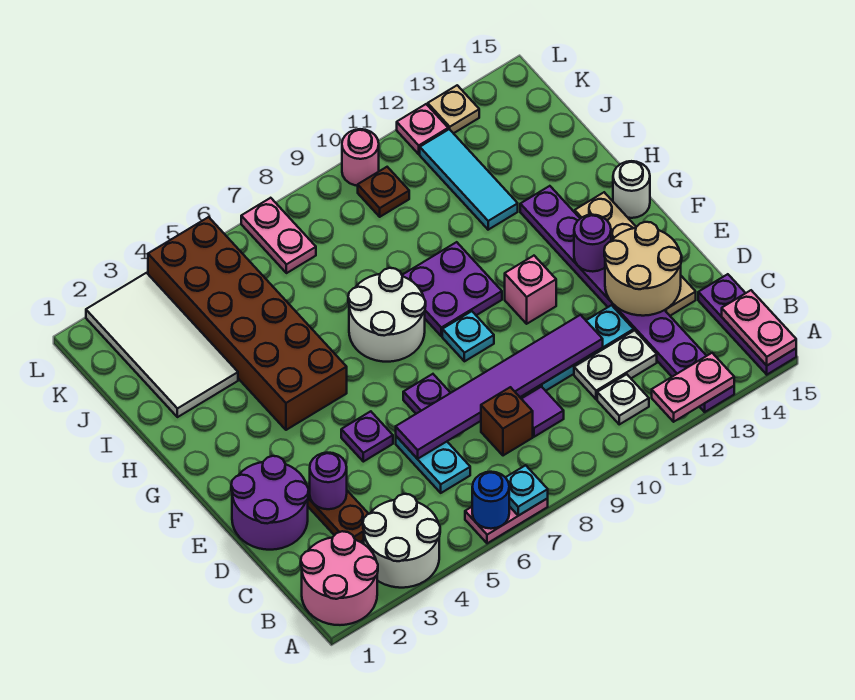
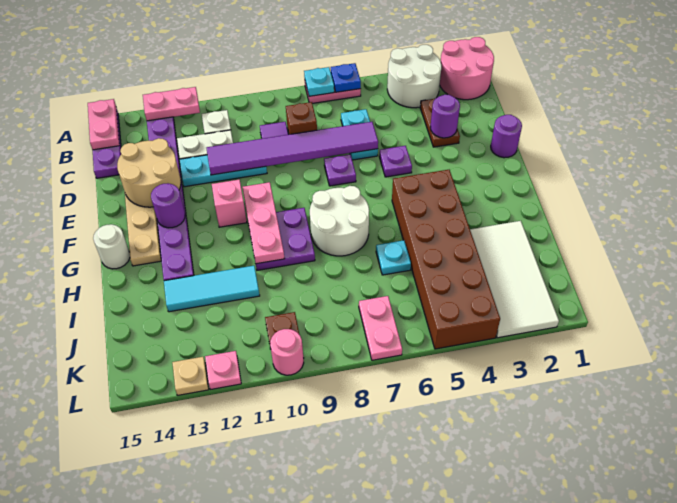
blue 1x1 round brick [472,472,509,529] -> blue 1x1 plate [331,63,361,92]
purple 2x2 round brick [231,456,309,550] -> purple 1x1 round brick [491,115,522,158]
cyan 1x1 plate [442,311,494,361] -> cyan 1x1 plate moved to [376,240,411,275]
none -> pink 1x3 plate [242,182,285,264]
cyan 1x3 tile [420,129,518,230] -> cyan 1x3 tile turned to [164,266,260,312]

